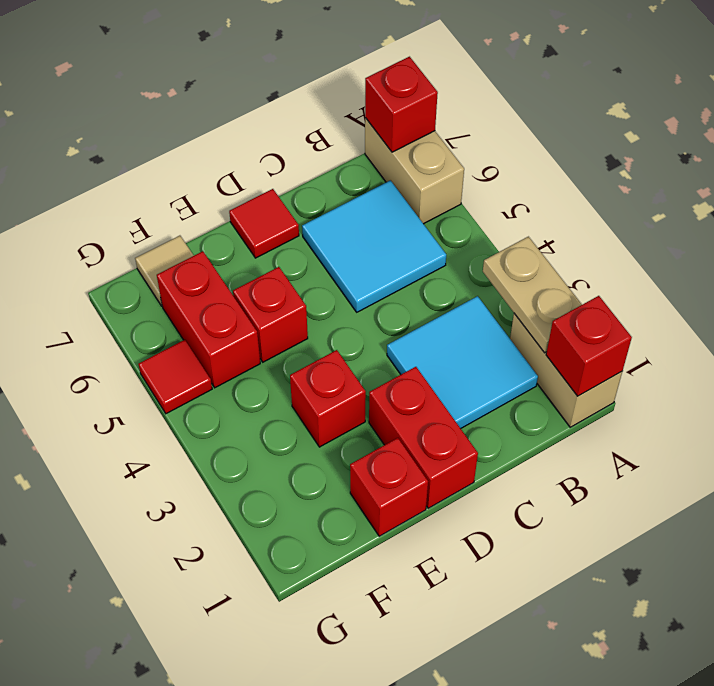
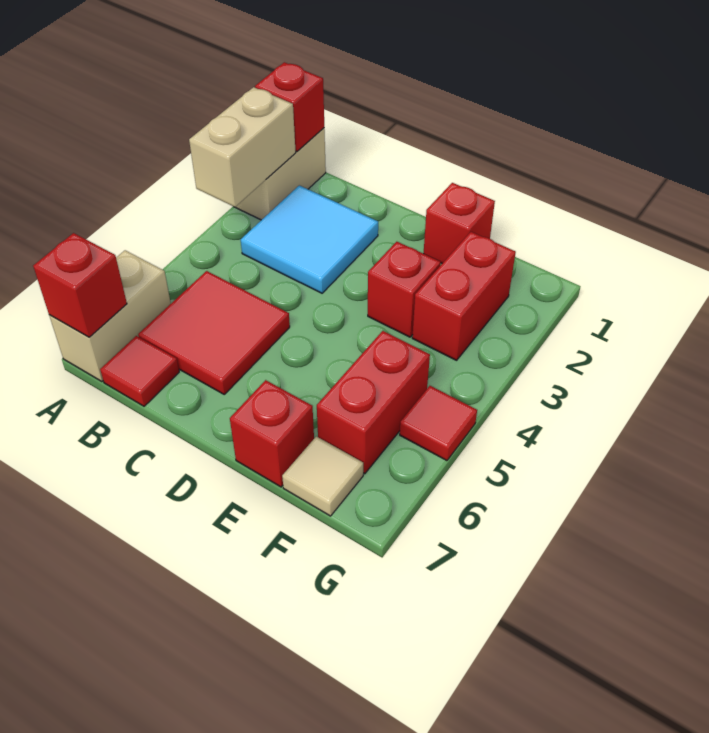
tan 1x2 plate [483,237,582,353] -> tan 1x2 brick [189,87,296,207]
cyan 2x2 tile [302,180,446,312] -> red 2x2 tile [138,271,290,394]
red 1x2 brick [369,367,478,508] -> red 1x2 brick moved to [412,232,516,360]
red 1x1 tile [229,189,299,258] -> red 1x1 tile moved to [100,336,179,406]
red 1x1 brick [233,267,308,362] -> red 1x1 brick moved to [230,380,314,487]

